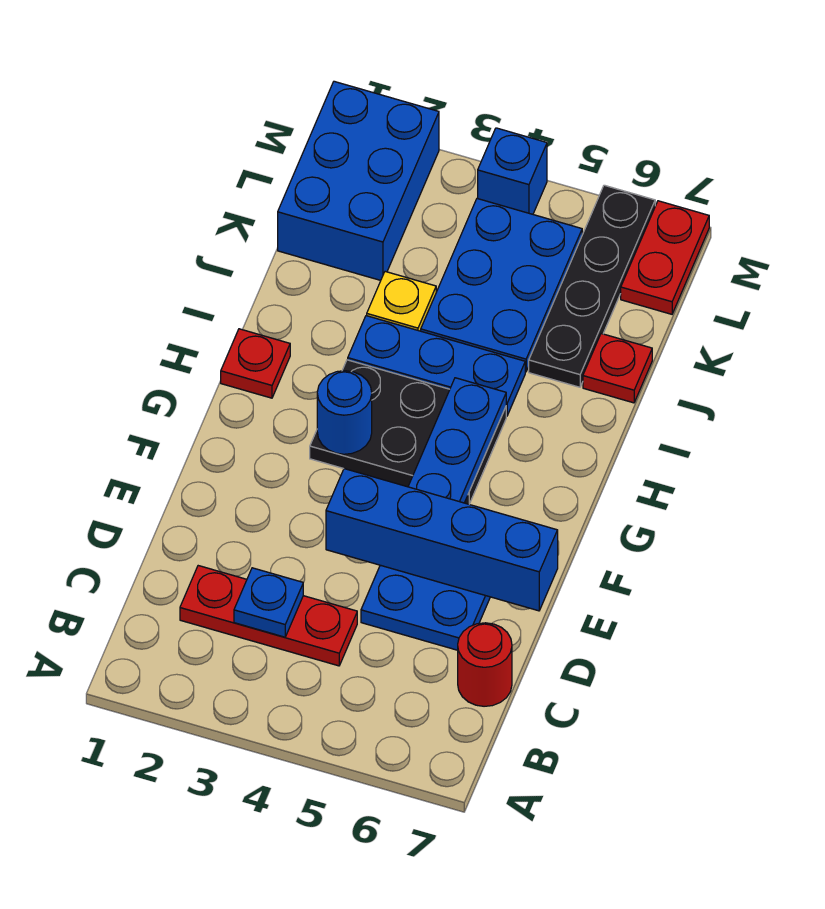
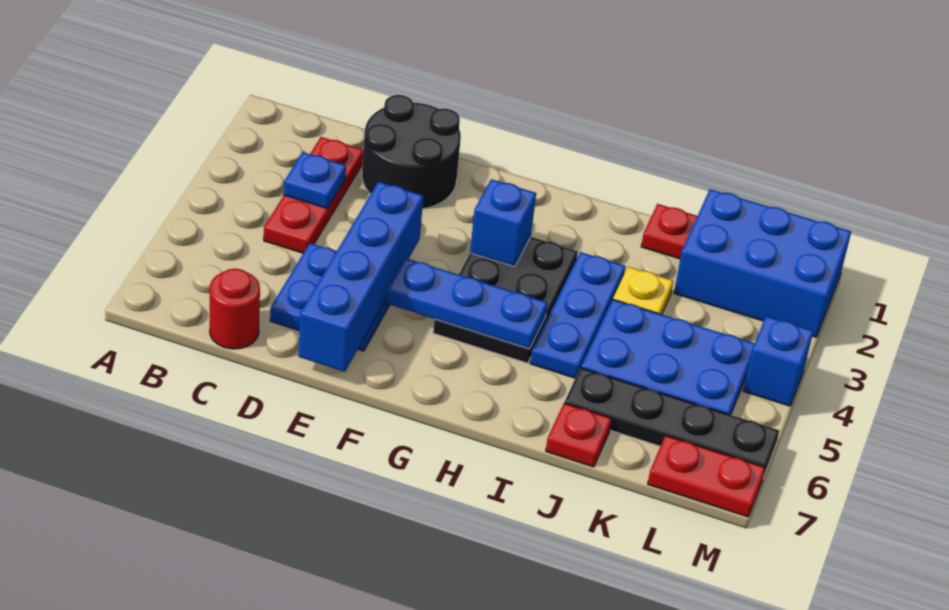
none -> black 2x2 round brick [362,95,461,209]
blue 1x1 round brick [317,371,372,454] -> blue 1x1 brick [470,179,536,267]
red 1x1 plate [221,329,290,398] -> red 1x1 plate moved to [641,204,697,259]

